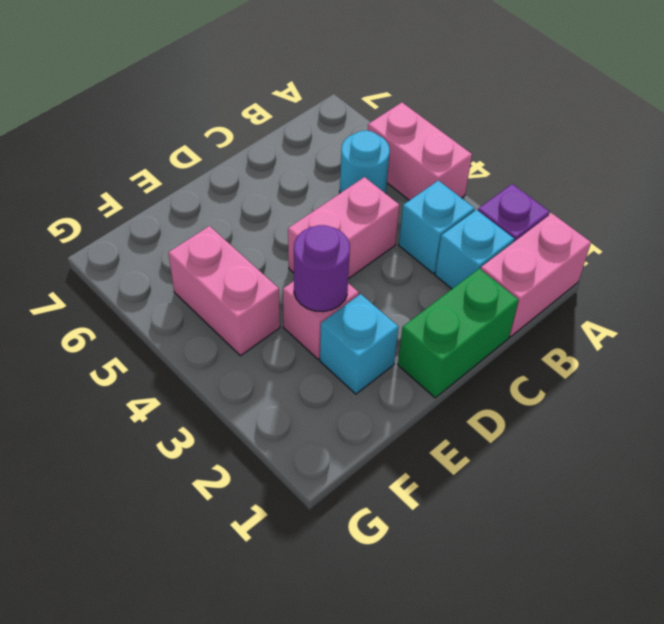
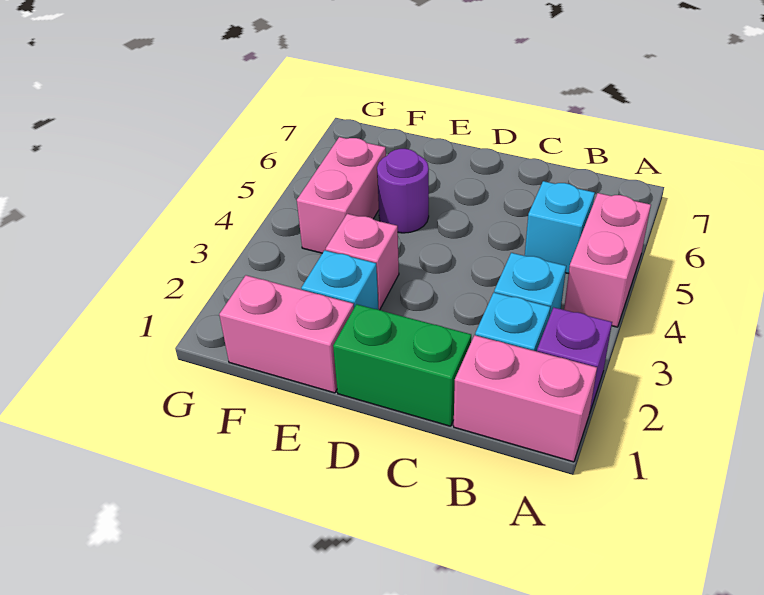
cyan 1x1 round brick [340,131,390,194] -> cyan 1x1 brick [525,181,595,274]
pink 1x2 brick [288,177,399,279] -> pink 1x2 brick moved to [219,275,354,393]
purple 1x1 round brick [294,225,350,312] -> purple 1x1 round brick moved to [377,149,429,233]

